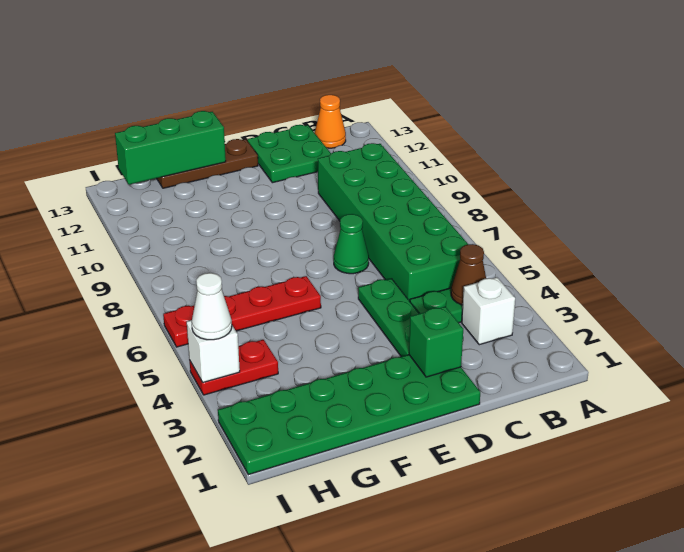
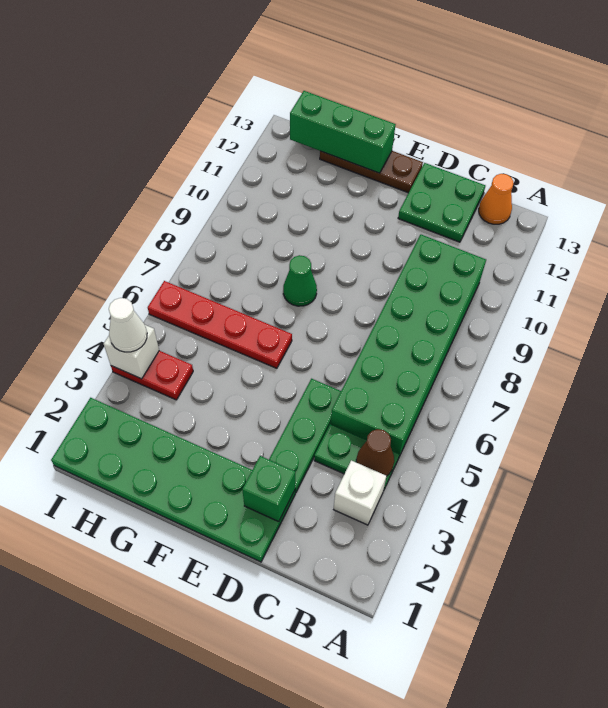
green 1x1 cone [334,214,369,274] -> green 1x1 cone moved to [283,255,317,306]

